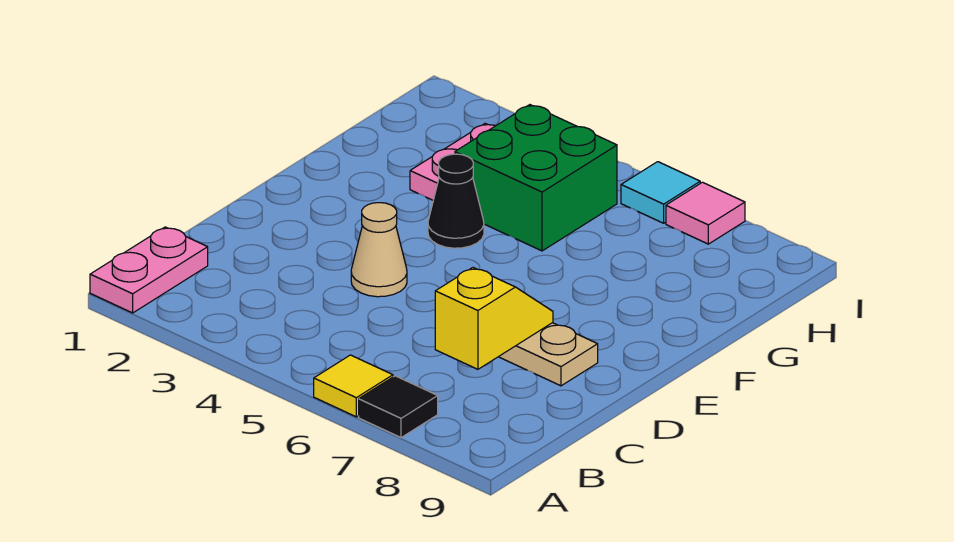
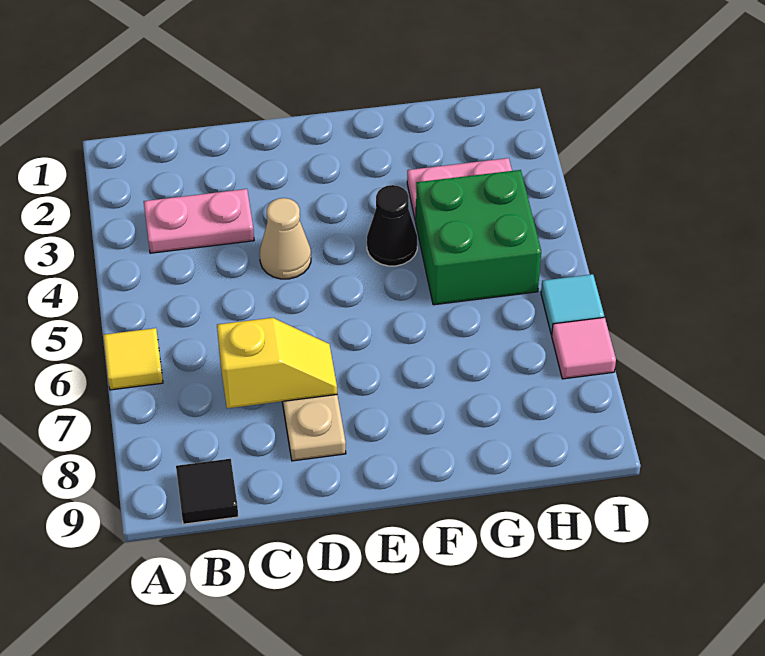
pink 1x2 plate [90,227,208,313] -> pink 1x2 plate moved to [144,189,254,253]
black 1x1 tile [359,376,438,438] -> black 1x1 tile moved to [176,459,238,524]

